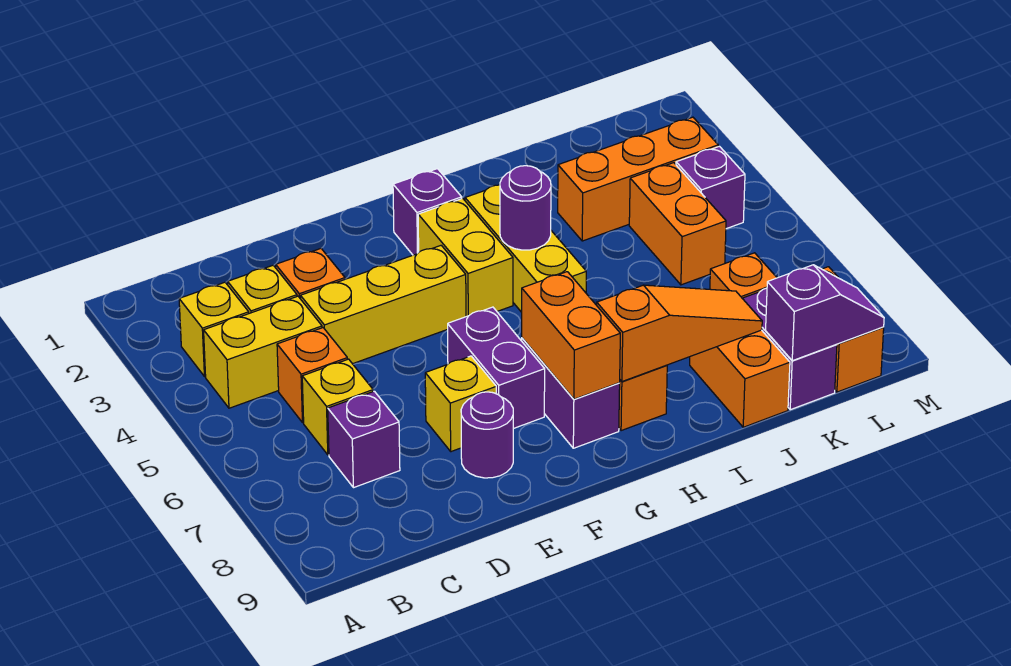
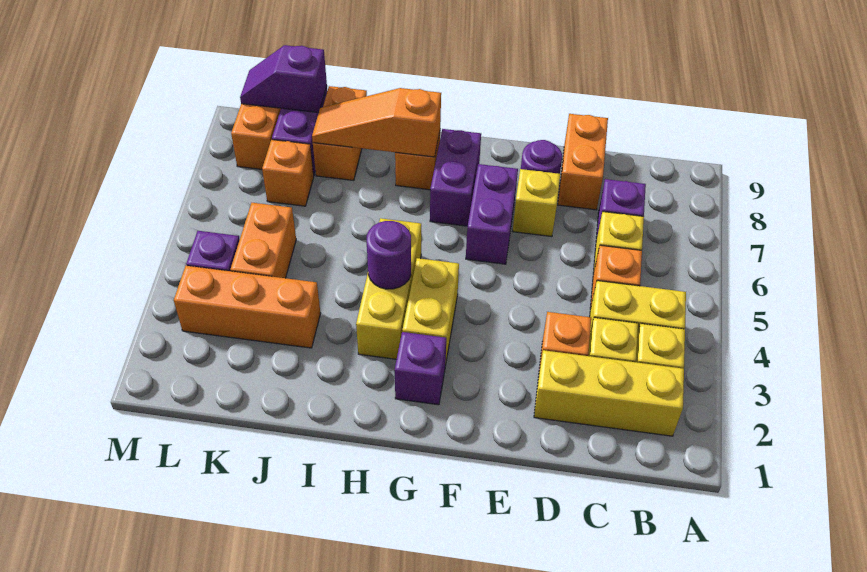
yellow 1x3 brick [301,245,466,364] -> yellow 1x3 brick moved to [534,350,684,436]
orange 1x2 brick [522,272,620,399] -> orange 1x2 brick moved to [558,114,608,210]

